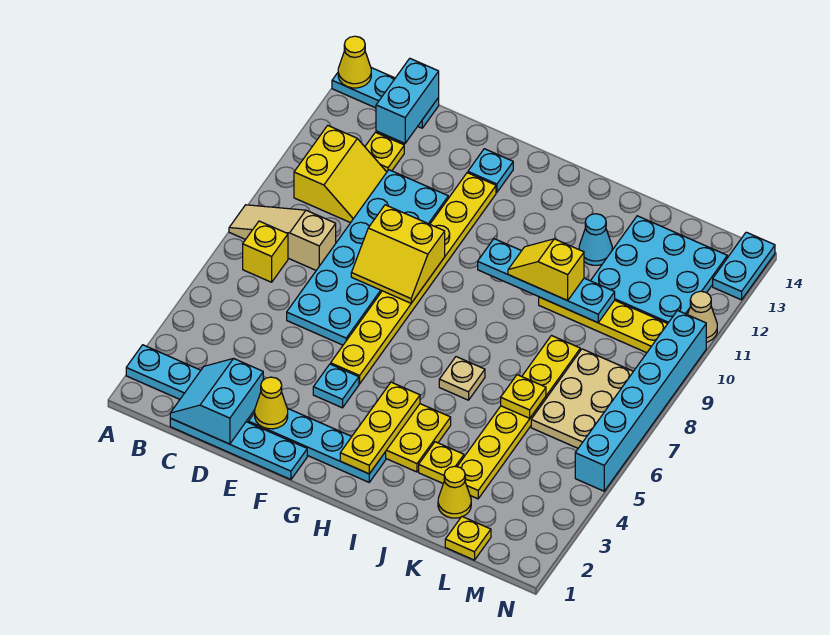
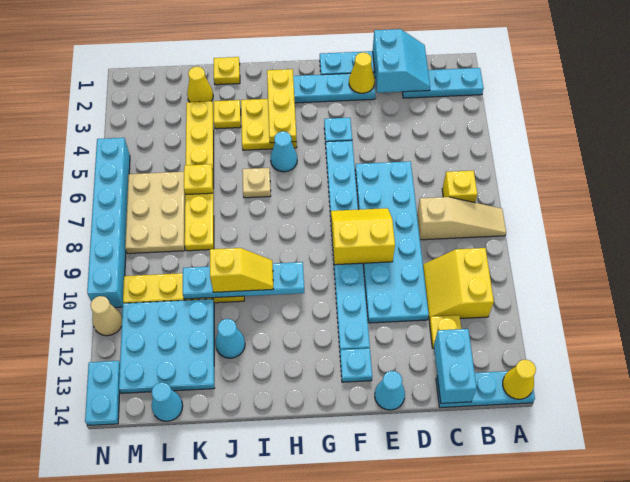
none -> cyan 1x1 cone [375,371,405,410]
yellow 1x8 plate [331,173,496,384] -> cyan 1x8 plate [326,140,370,350]
none -> cyan 1x1 cone [271,131,297,172]
yellow 1x1 plate [445,517,491,560] -> yellow 1x1 plate moved to [214,57,240,85]
none -> cyan 1x1 cone [151,382,183,421]

